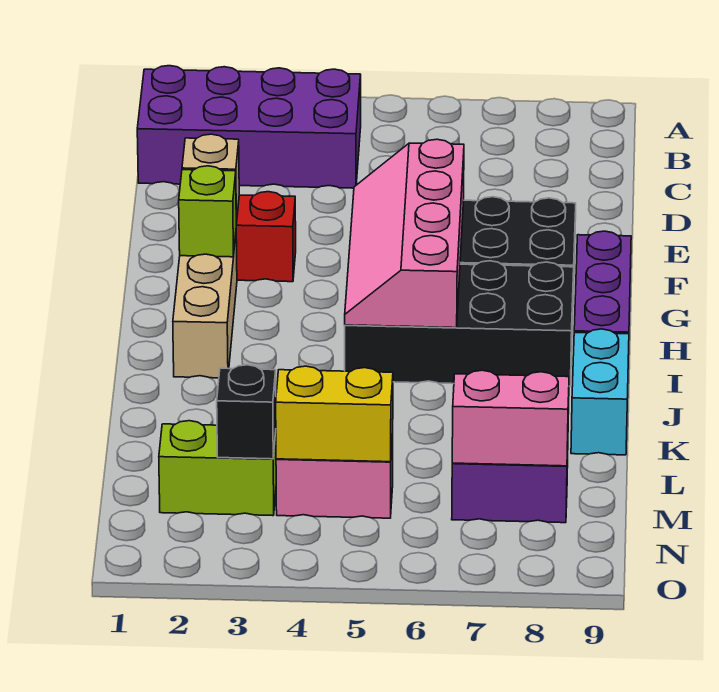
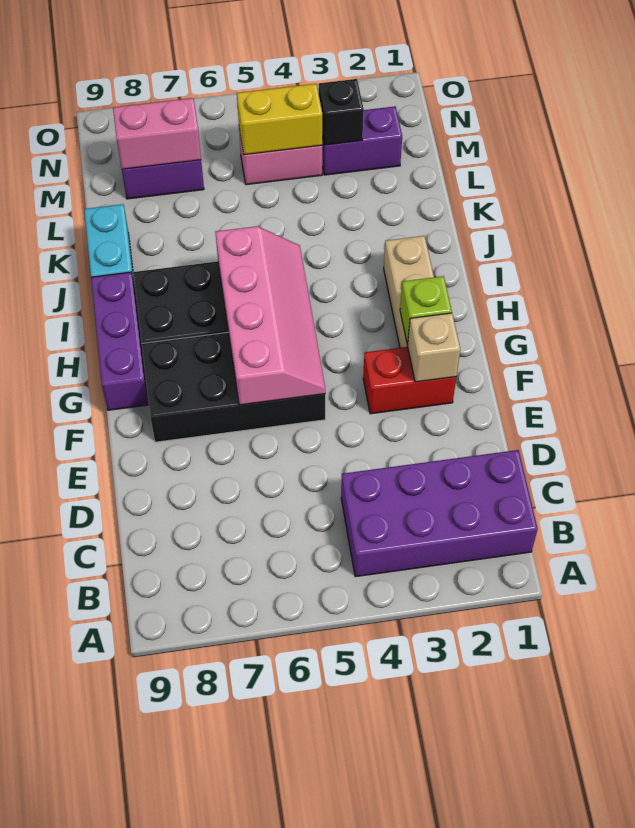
lime 1x2 brick [159,421,276,516] -> purple 1x2 brick [322,106,402,175]

